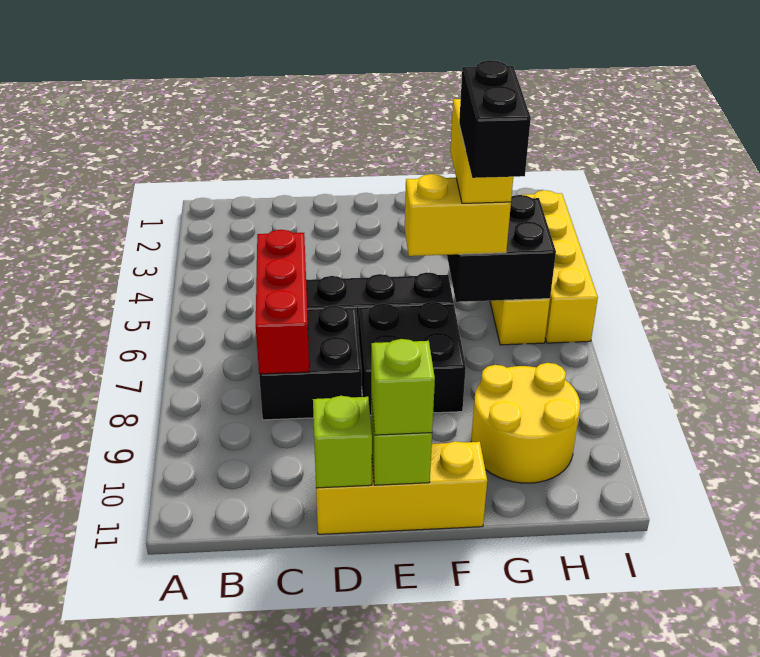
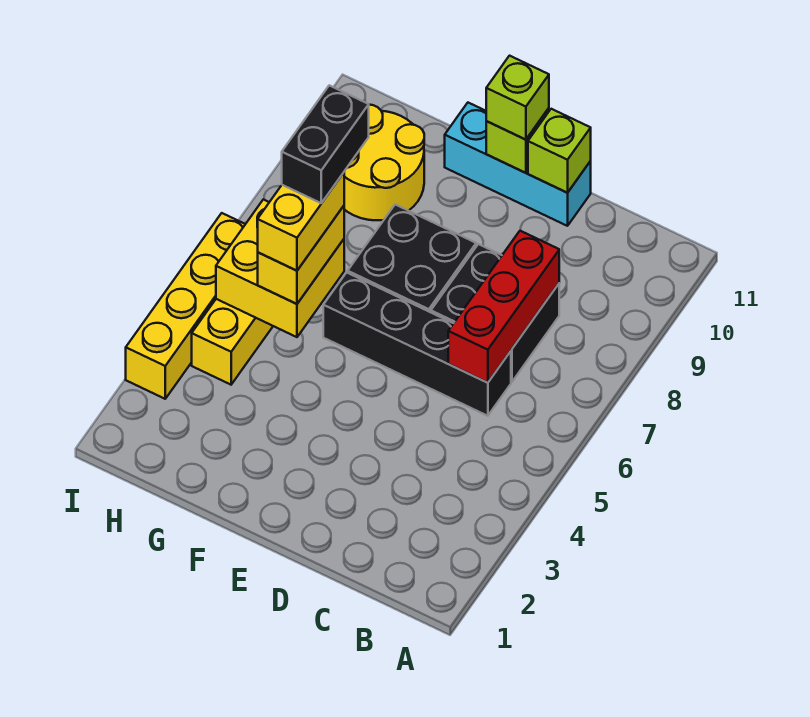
yellow 1x3 brick [316,441,487,534] -> cyan 1x3 brick [445,103,591,226]
yellow 1x2 brick [405,174,511,256] -> yellow 1x2 brick turned to [258,206,344,304]
black 2x2 brick [447,195,556,302] -> yellow 2x2 brick [216,199,344,337]

